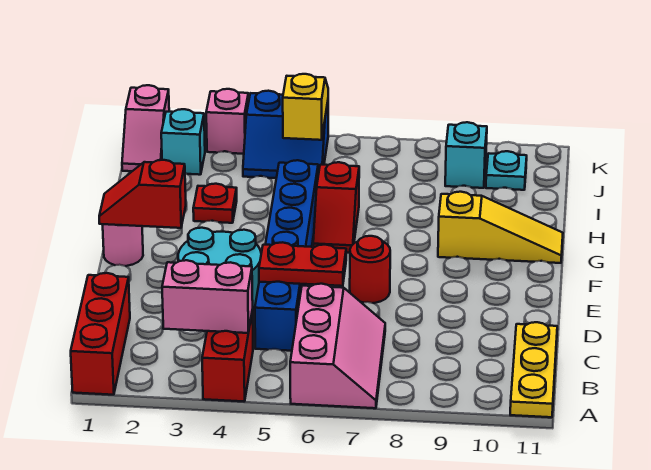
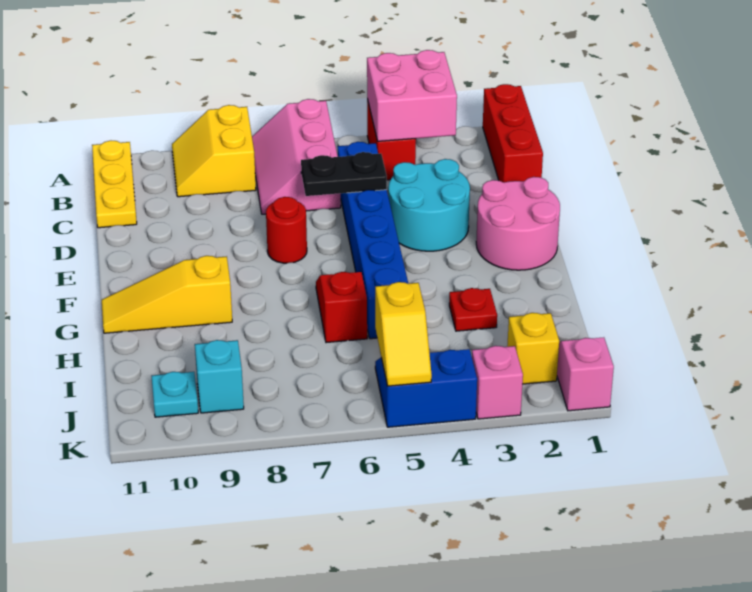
none -> yellow 2x2 slope [172,105,256,197]
pink 1x2 brick [162,260,253,333] -> pink 2x2 brick [367,50,457,141]
red 1x2 plate [259,242,346,286] -> black 1x2 plate [301,152,387,196]
pink 1x1 round brick [103,224,143,266] -> pink 2x2 round brick [476,177,560,270]
red 1x2 slope [99,160,186,228] -> none
cyan 1x1 brick [161,109,205,175] -> yellow 1x1 brick [507,313,559,384]

